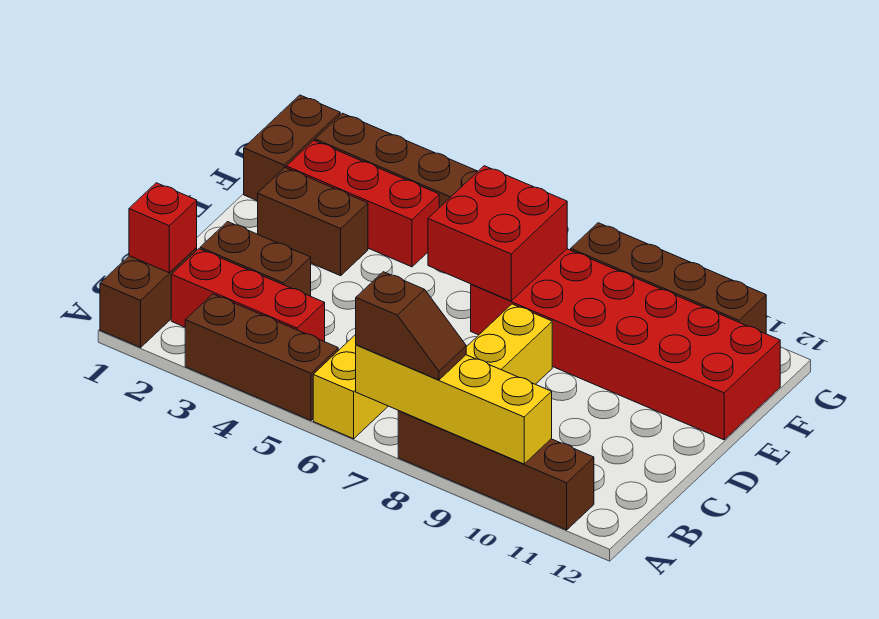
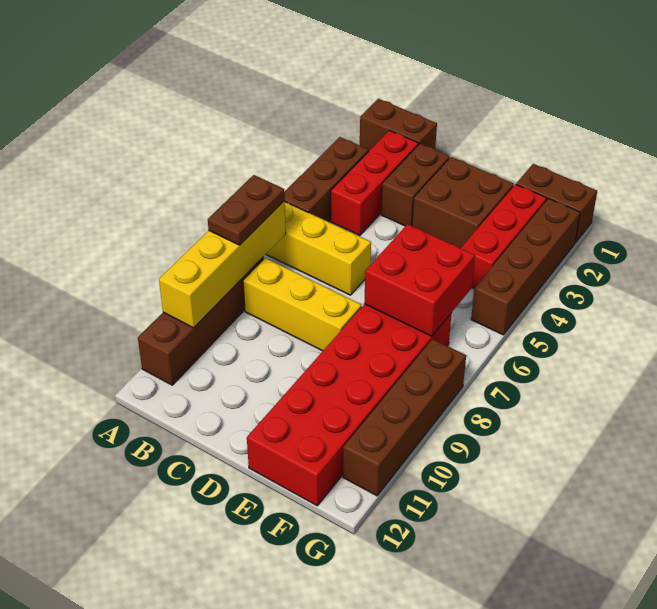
brown 1x2 slope [356,272,466,380] -> brown 1x2 plate [208,175,285,245]
red 1x1 brick [129,183,197,273] -> none
brown 1x2 brick [258,168,368,276] -> brown 2x2 brick [412,157,514,248]

